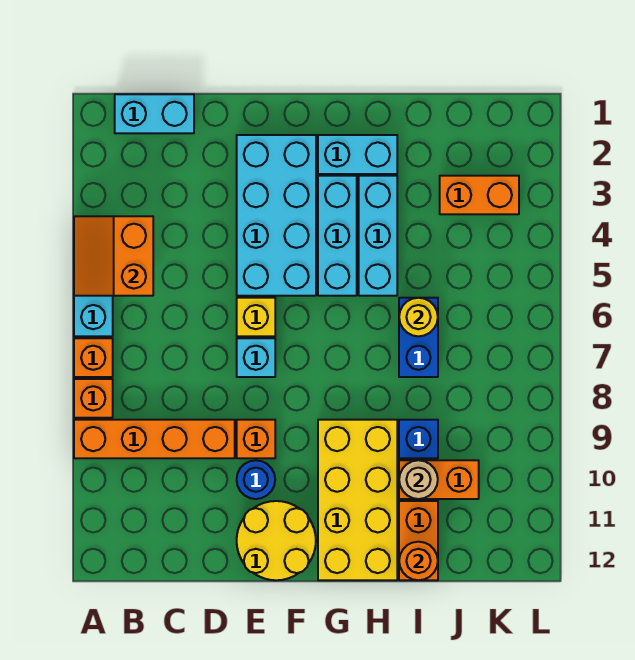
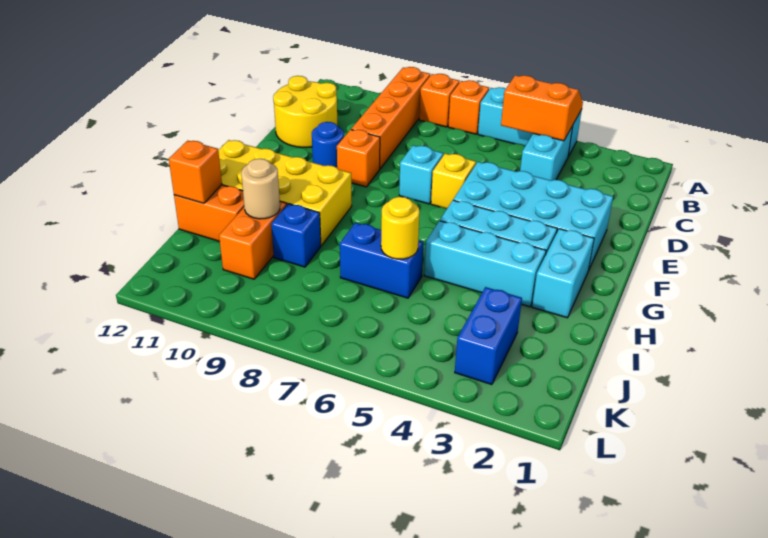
cyan 1x2 brick [115,94,194,133] -> cyan 1x2 brick moved to [520,126,573,180]
yellow 2x2 round brick [237,501,316,580] -> yellow 2x2 round brick moved to [273,76,337,148]
orange 1x1 round brick [399,542,438,580] -> orange 1x1 brick [169,141,222,203]
orange 1x2 brick [440,176,519,214] -> blue 1x2 brick [455,287,522,385]

